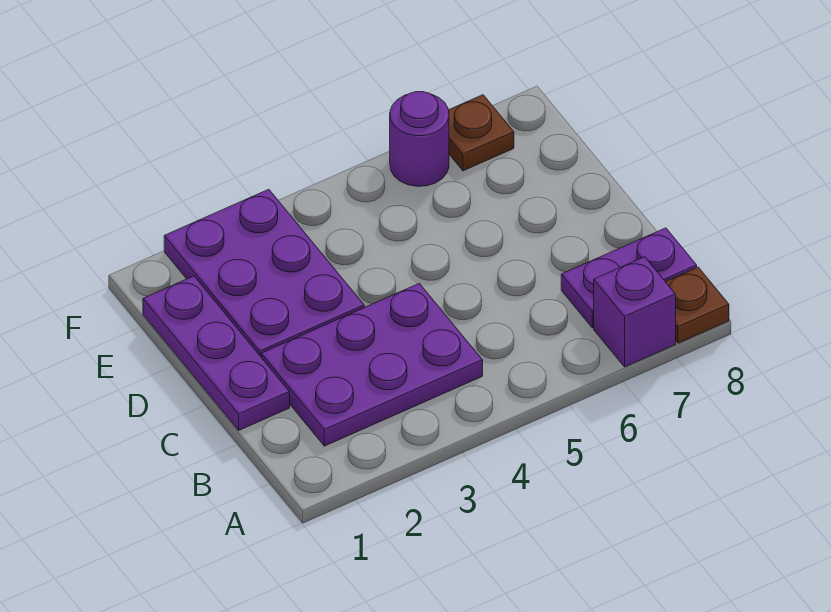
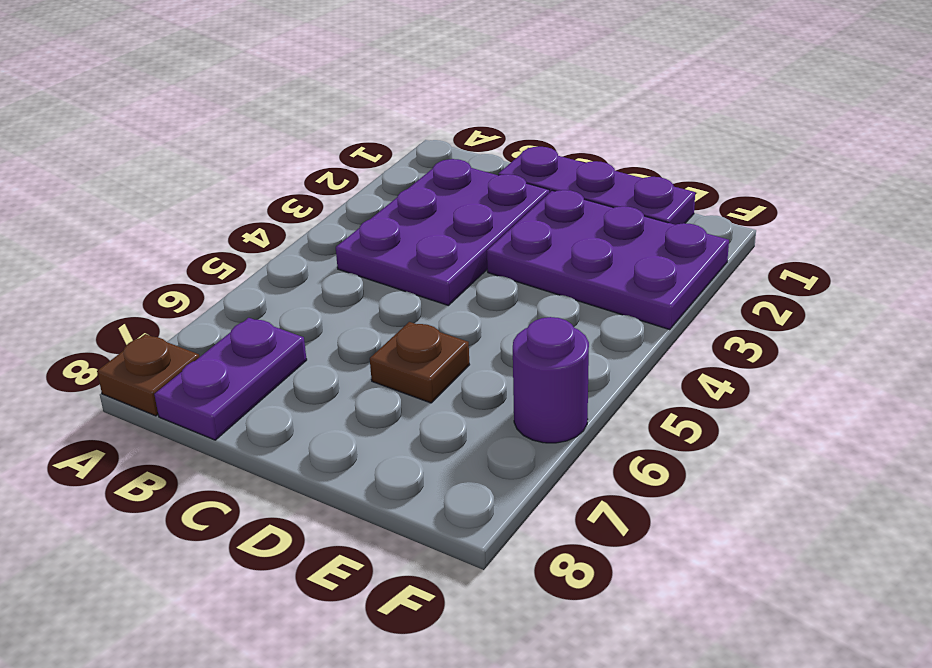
purple 1x1 brick [594,257,676,367] -> none
brown 1x1 plate [449,95,514,171] -> brown 1x1 plate moved to [370,322,470,403]

